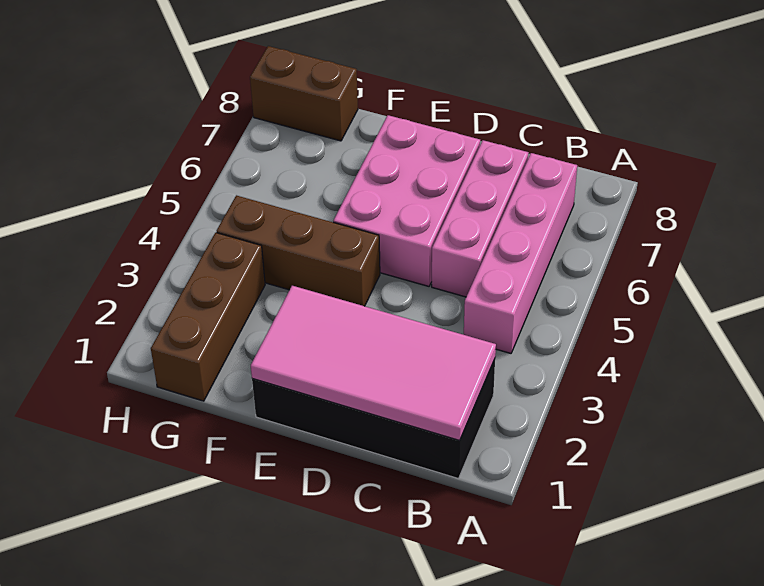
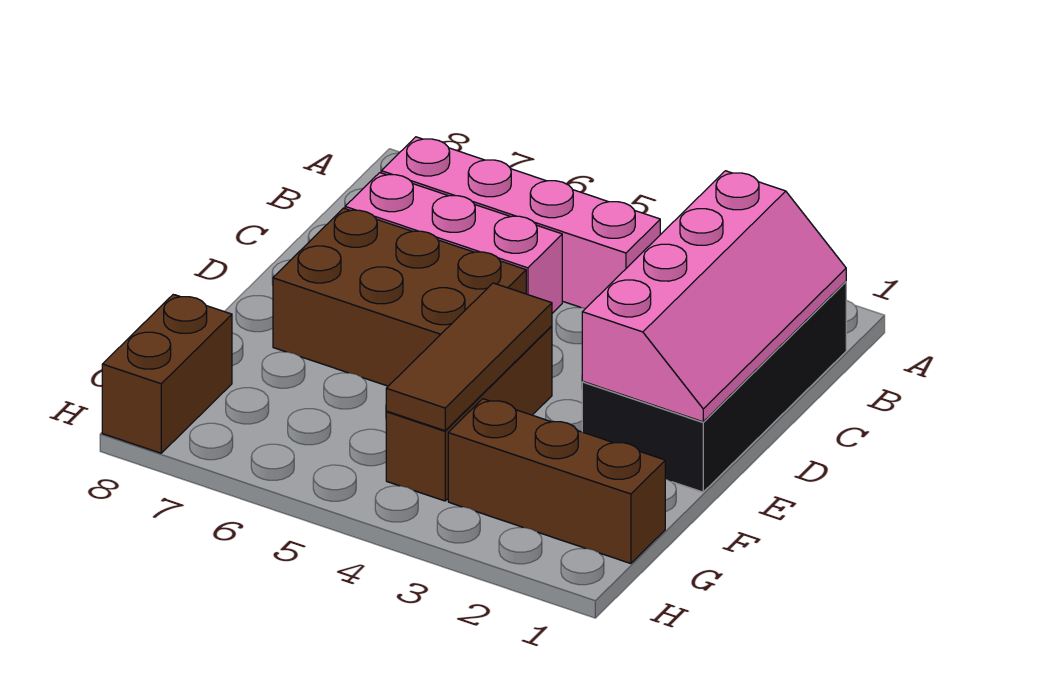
pink 2x4 tile [251,286,496,440] -> pink 2x4 slope [582,171,846,422]
pink 2x3 brick [333,115,480,286] -> brown 2x3 brick [273,208,526,386]
none -> brown 1x3 tile [386,283,552,431]

